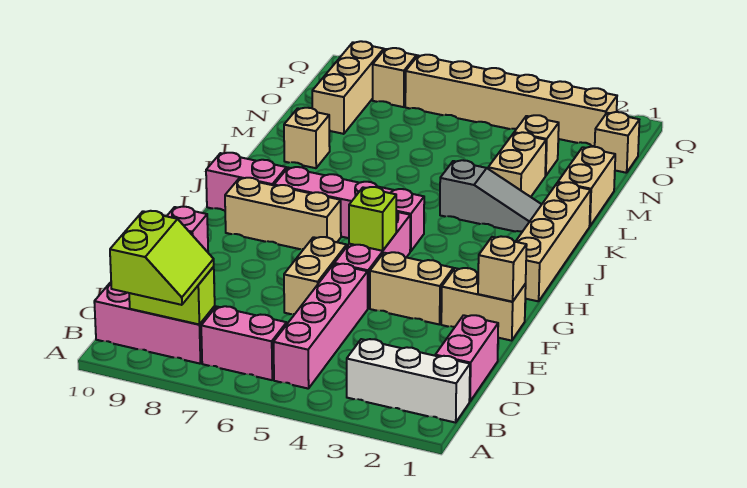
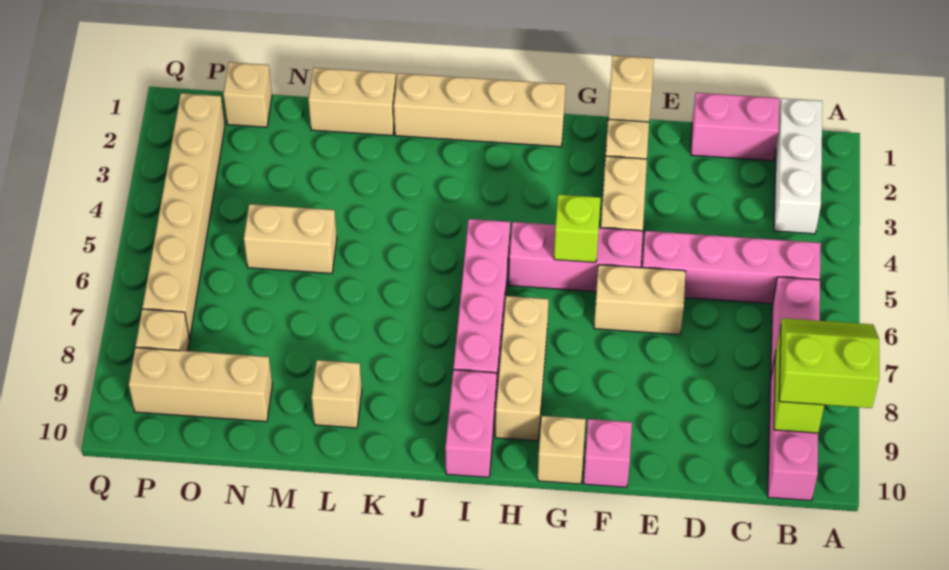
grey 1x3 slope [440,160,542,232] -> none
tan 1x2 brick [488,132,546,197] -> tan 1x2 brick moved to [244,204,337,274]
tan 1x1 brick [514,115,559,176] -> tan 1x1 brick moved to [538,416,586,484]

